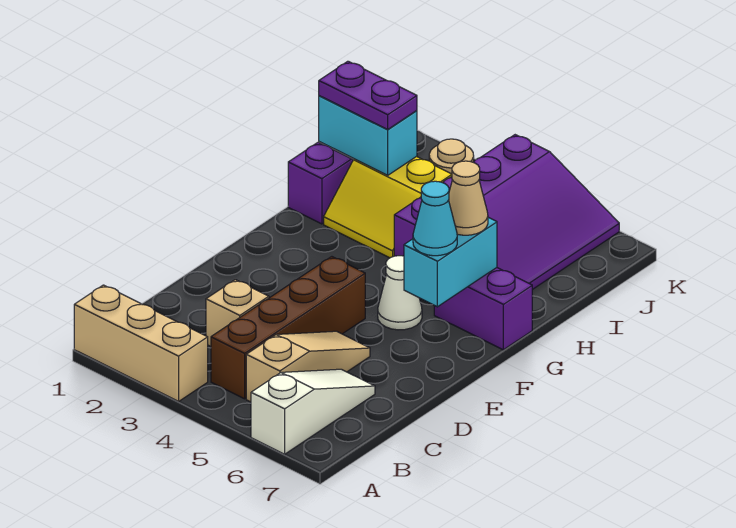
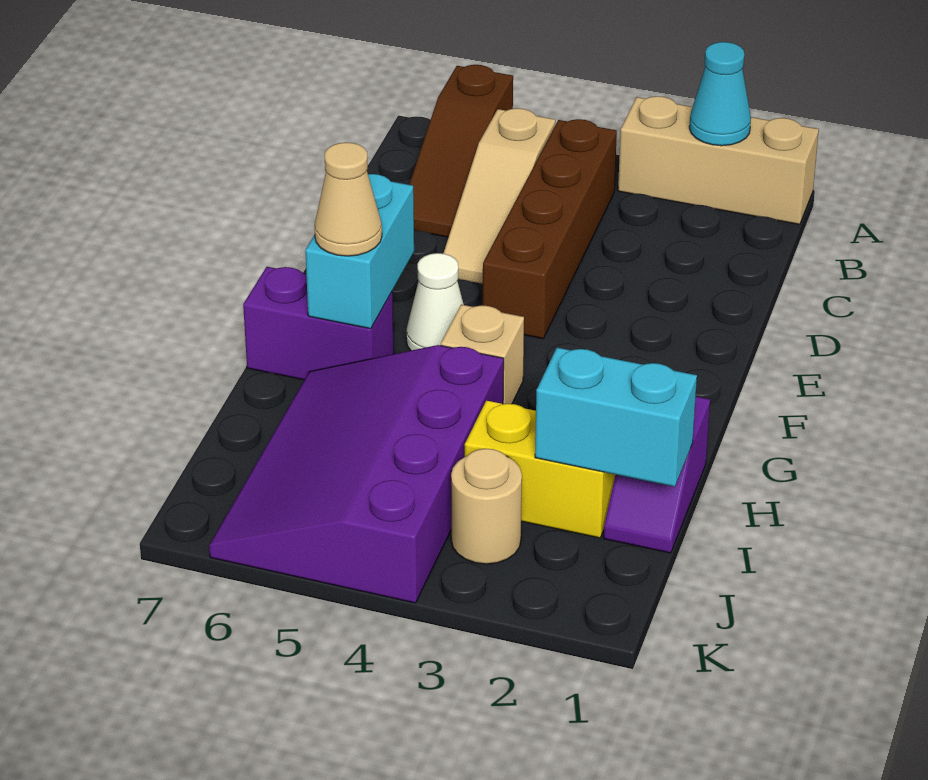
white 1x3 slope [251,369,375,454] -> brown 1x3 slope [409,65,513,237]
tan 1x1 brick [206,280,269,346] -> tan 1x1 brick moved to [441,305,524,404]
cyan 1x1 cone [413,181,457,256] -> cyan 1x1 cone moved to [689,42,751,146]
purple 1x2 plate [319,61,417,130] -> none

